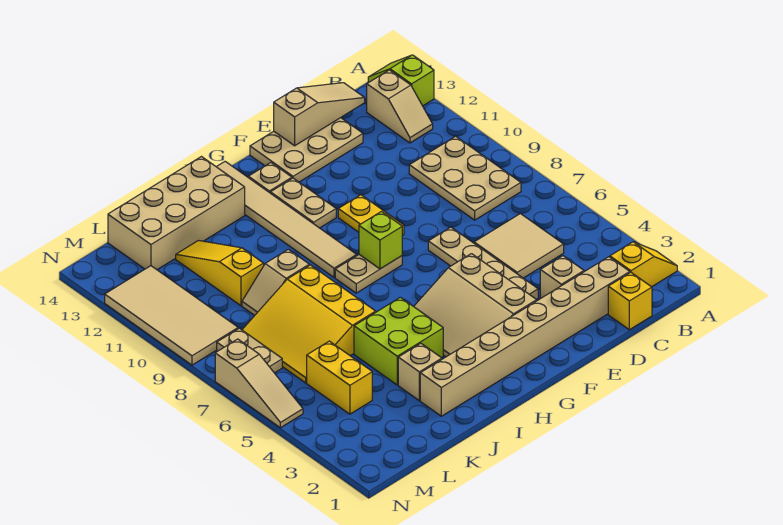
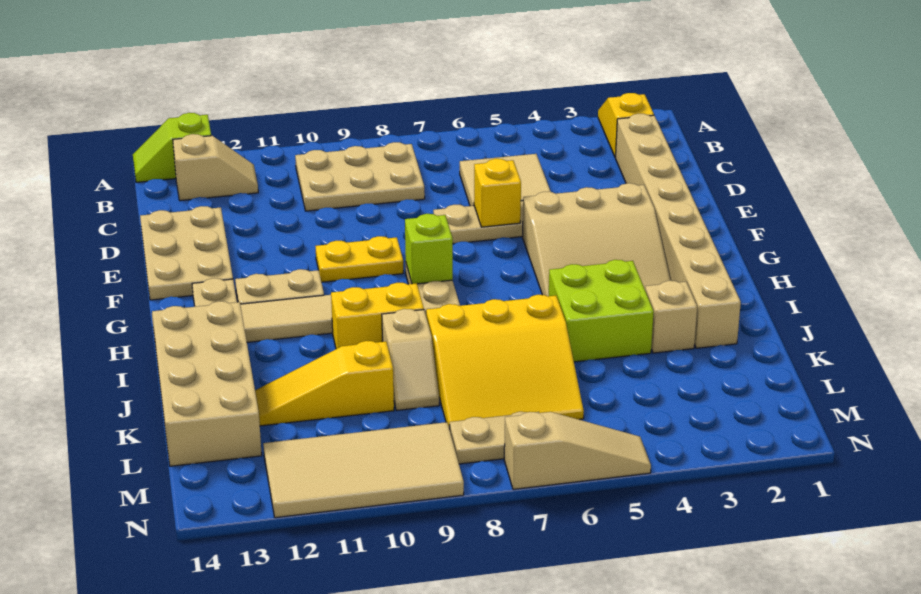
yellow 1x1 brick [608,272,652,330] -> yellow 1x1 brick moved to [474,159,521,227]
tan 1x3 slope [274,83,365,146] -> none
tan 1x1 brick [540,256,584,298] -> none
yellow 1x2 brick [307,341,372,414] -> yellow 1x2 brick moved to [331,283,424,349]

